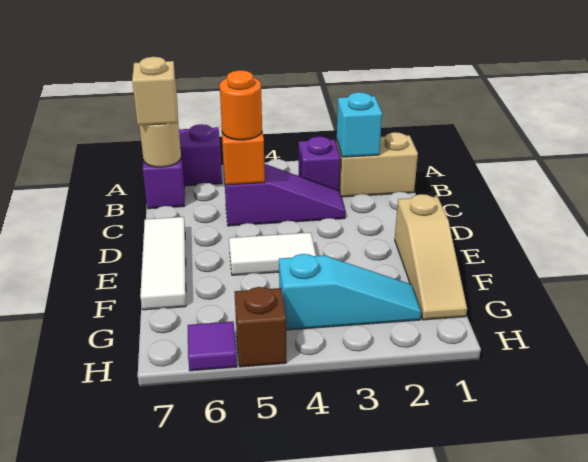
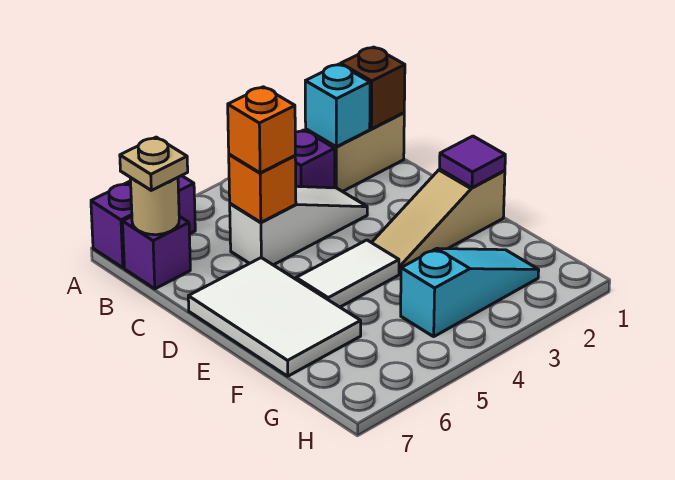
tan 1x1 brick [132,57,178,125] -> tan 1x1 plate [120,137,188,190]
purple 1x3 slope [224,164,345,226] -> white 1x3 slope [230,186,367,265]
orange 1x1 round brick [220,70,262,140] -> orange 1x1 brick [228,87,295,173]
white 1x3 tile [140,217,186,310] -> white 2x3 tile [188,258,361,376]
tan 1x3 slope [395,194,467,320] -> tan 1x3 slope turned to [372,169,505,274]
brown 1x1 brick [235,287,286,367] -> brown 1x1 brick moved to [341,47,405,129]
purple 1x1 tile [188,322,237,371] -> purple 1x1 tile moved to [440,136,505,188]

